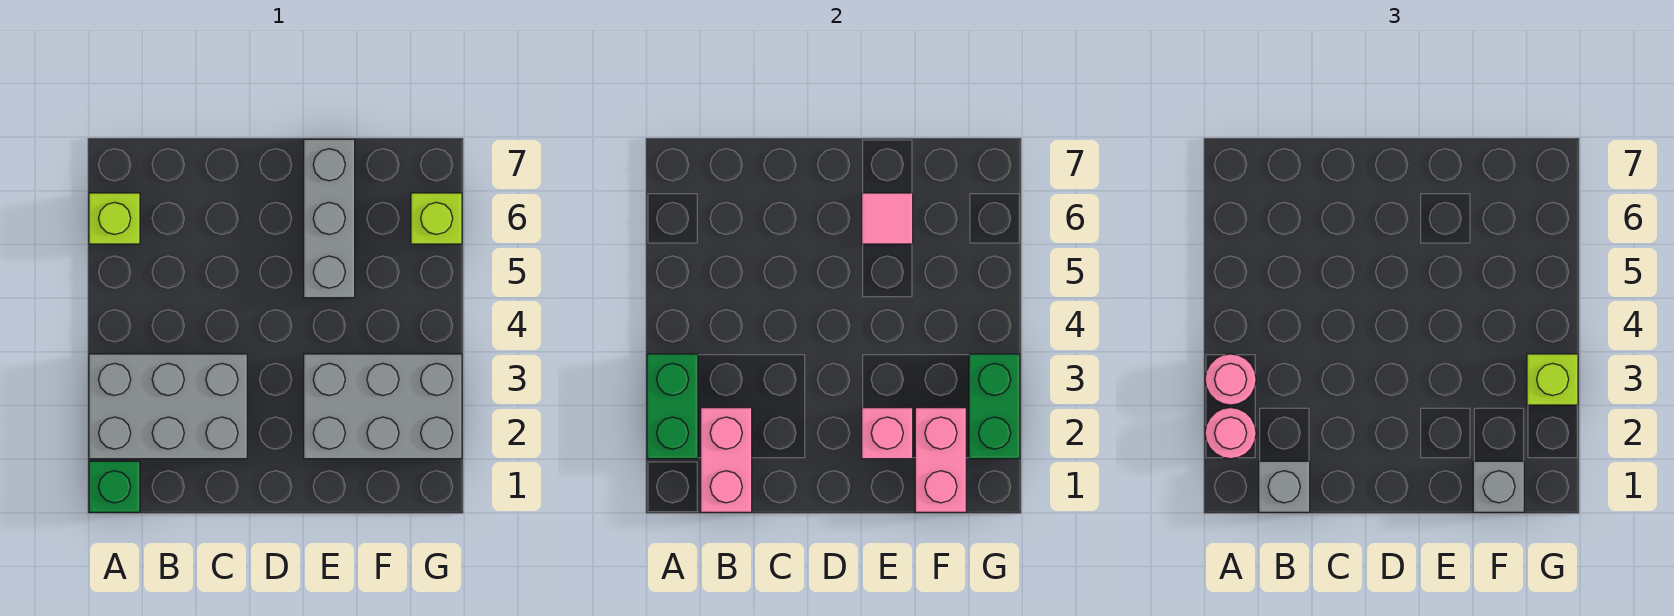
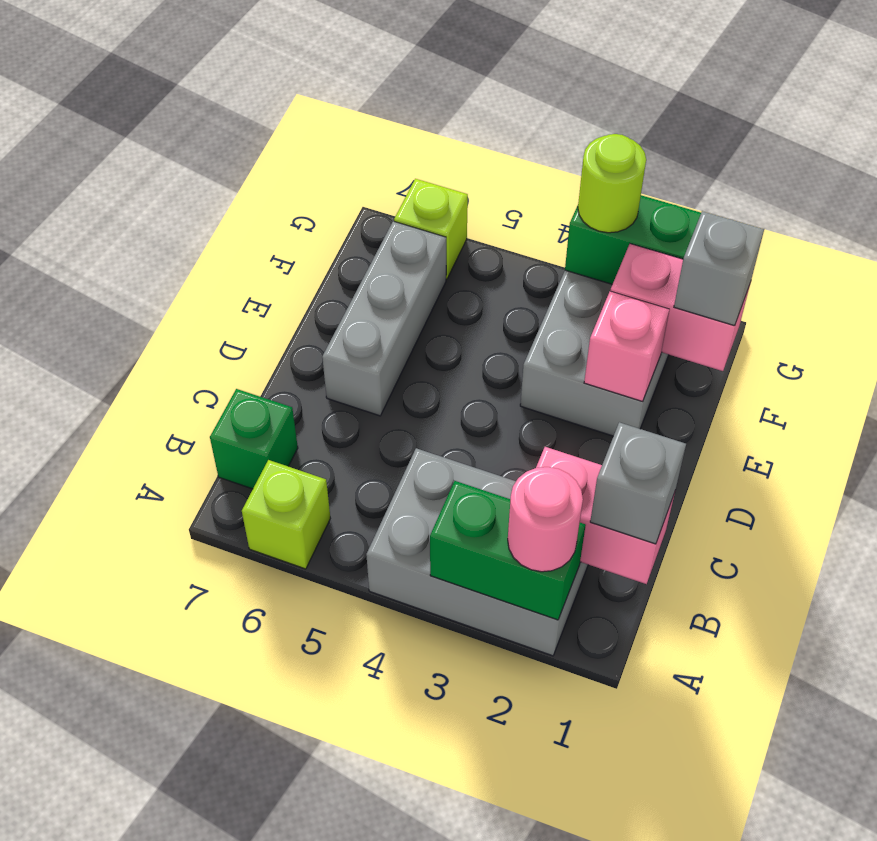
green 1x1 brick [89,461,140,512] -> green 1x1 brick moved to [210,389,298,489]
grey 2x3 brick [89,354,247,459] -> grey 2x3 brick turned to [366,448,588,656]
pink 1x1 round brick [1205,354,1256,405] -> none
grey 1x3 brick [304,139,355,298] -> grey 1x3 brick turned to [322,221,446,416]
pink 1x1 tile [862,193,913,244] -> none
lime 1x1 brick [1527,354,1578,405] -> lime 1x1 round brick [578,134,646,233]

